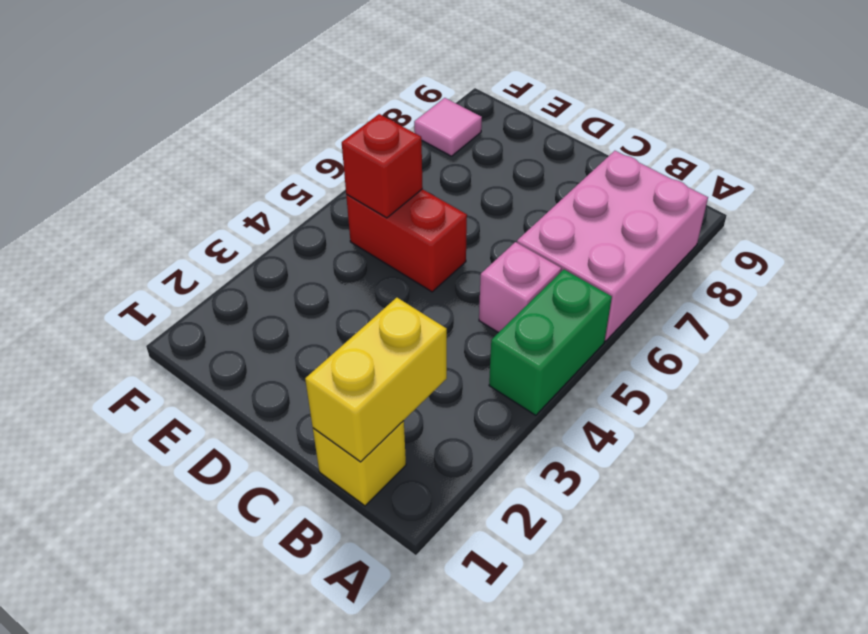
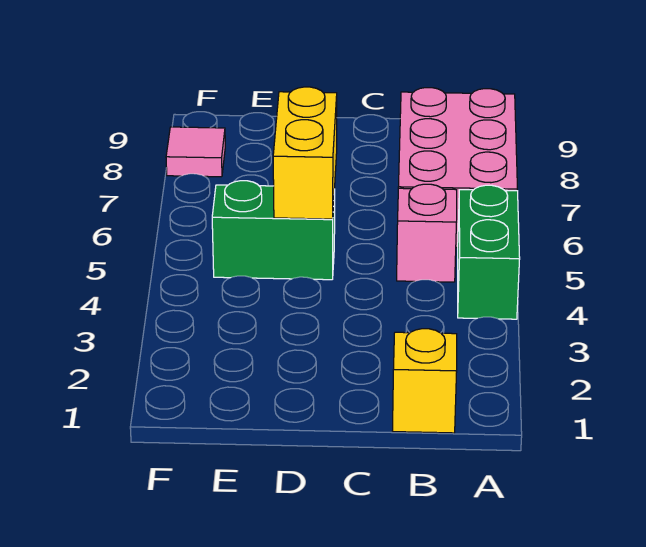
yellow 1x2 brick [305,298,447,462] -> yellow 1x2 brick moved to [273,87,337,219]
red 1x2 brick [346,189,467,292] -> green 1x2 brick [212,181,335,280]
red 1x1 brick [342,114,423,218] -> none

